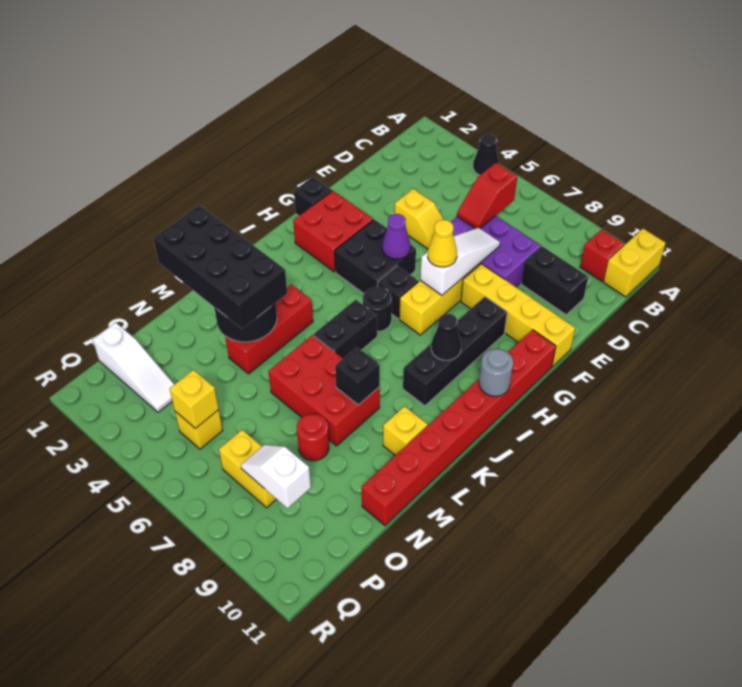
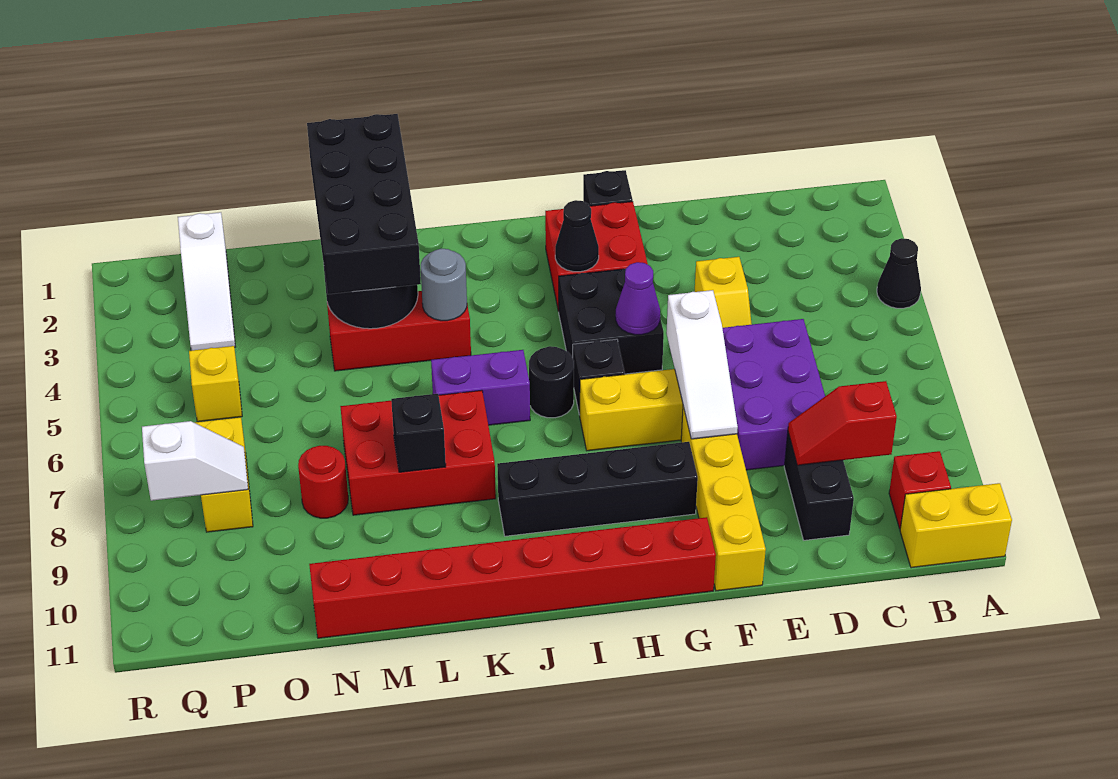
red 1x2 slope [457,163,517,229] -> red 1x2 slope moved to [788,381,897,465]
white 1x3 slope [420,228,500,295] -> white 1x3 slope turned to [666,290,738,439]
yellow 1x1 cone [428,220,457,267] -> none
black 1x1 cone [431,314,461,360] -> black 1x1 cone moved to [555,200,599,272]
grey 1x1 round brick [479,349,513,396] -> grey 1x1 round brick moved to [421,248,467,321]
black 1x2 brick [314,300,377,358] -> purple 1x2 brick [431,350,530,425]
red 2x3 brick [268,335,380,446] -> red 2x3 brick turned to [340,390,496,515]
yellow 1x1 brick [383,406,428,455] -> none
yellow 1x1 brick [170,370,219,429] -> none
white 1x2 slope [241,445,311,508] -> white 1x2 slope turned to [142,421,248,501]

